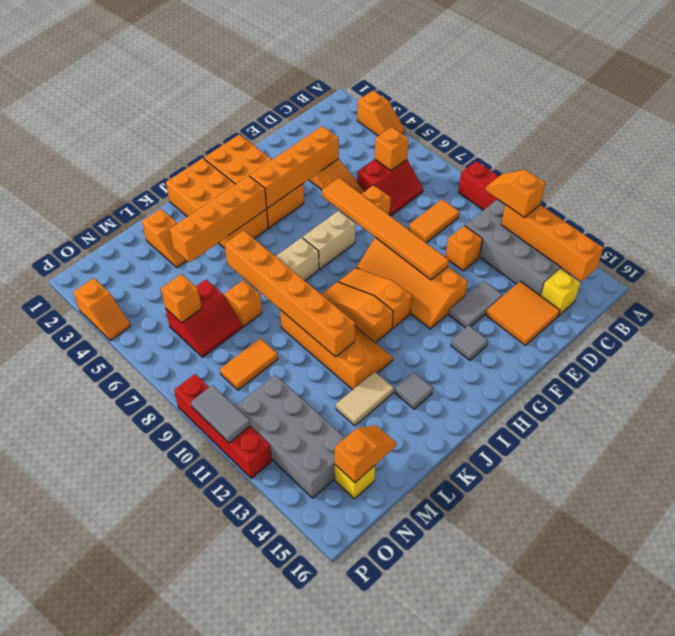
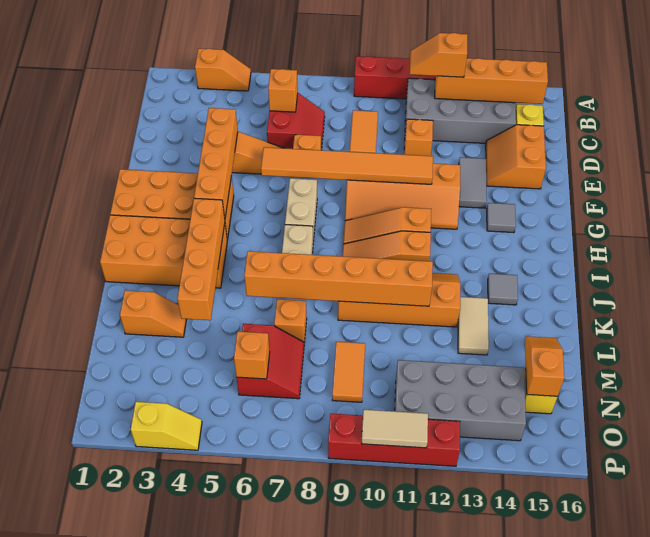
orange 2x2 tile [486,281,560,345] -> orange 2x2 slope [486,125,546,189]
orange 1x2 slope [73,278,130,341] -> yellow 1x2 slope [131,402,202,450]
grey 1x2 tile [191,385,250,443] -> tan 1x2 tile [362,410,428,448]

